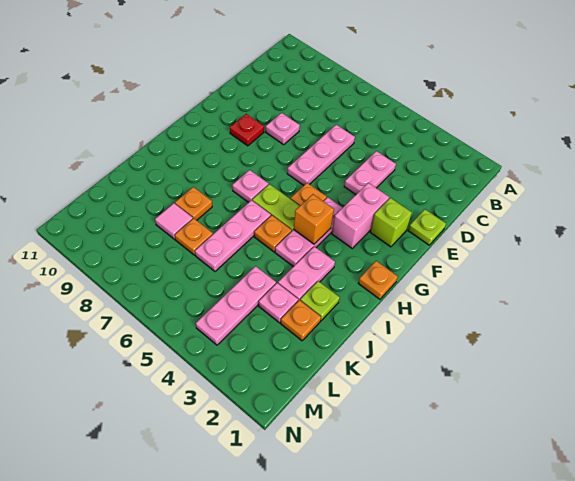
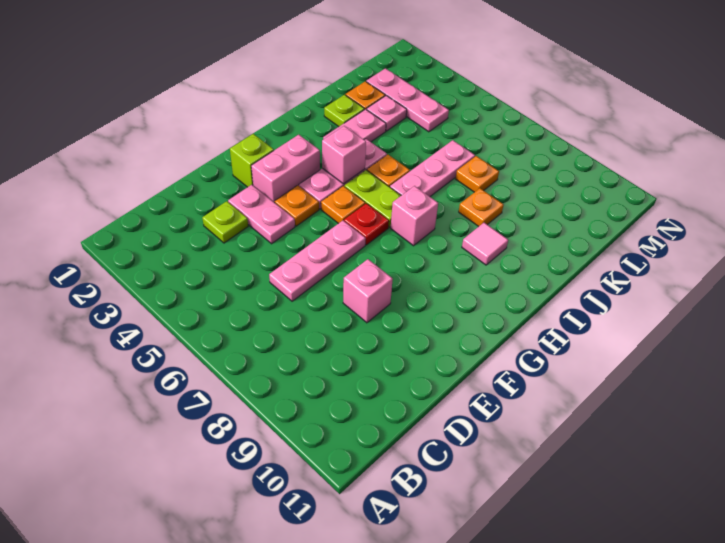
pink 1x2 plate [344,151,396,194] -> pink 1x2 plate turned to [228,185,295,244]
lime 1x1 plate [408,209,446,245] -> lime 1x1 plate moved to [202,201,248,243]
pink 1x1 plate [266,113,300,145] -> pink 1x1 brick [343,259,393,323]
red 1x1 plate [230,114,264,146] -> red 1x1 plate moved to [344,203,389,245]
orange 1x1 plate [358,261,398,299] -> orange 1x1 plate moved to [275,185,319,226]
orange 1x1 brick [294,194,334,244] -> pink 1x1 brick [322,126,366,184]
pink 1x1 plate [232,170,268,203] -> pink 1x1 brick [391,186,438,246]
pink 1x3 plate [196,266,276,345] -> pink 1x3 plate turned to [366,68,449,132]
pink 1x1 tile [155,203,193,239] -> pink 1x1 tile moved to [462,223,508,265]

